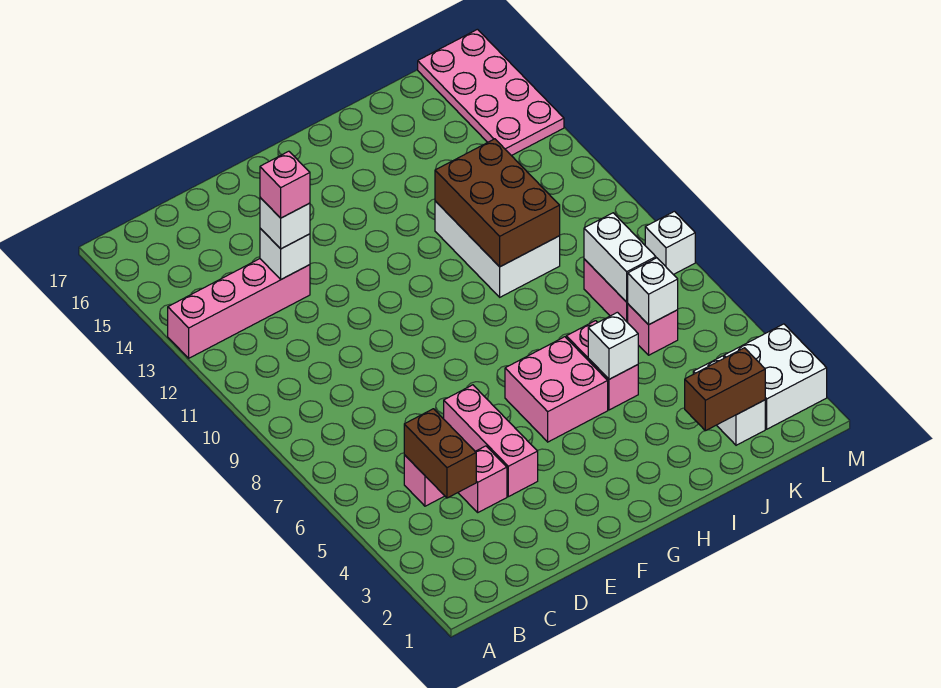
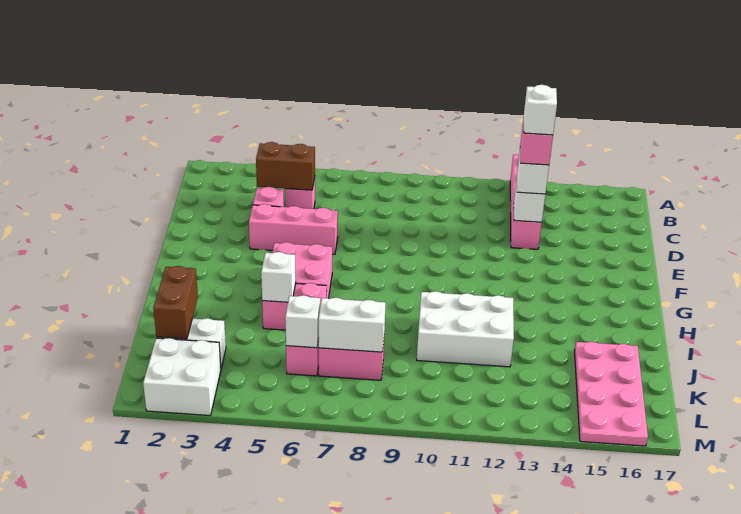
brown 2x3 brick [435,139,560,267] -> none
pink 2x4 plate [418,29,564,156] -> pink 2x4 plate turned to [574,342,648,446]
white 1x1 brick [645,211,695,275] -> white 1x1 brick moved to [523,85,557,135]

